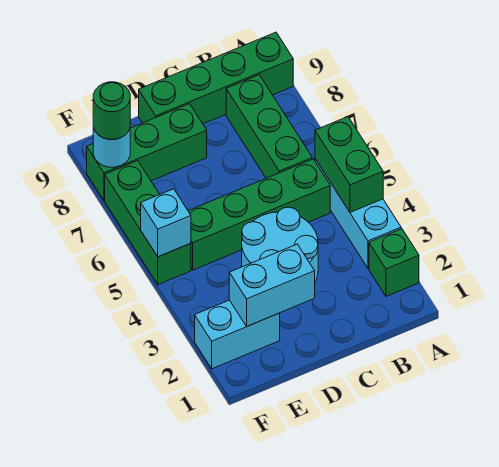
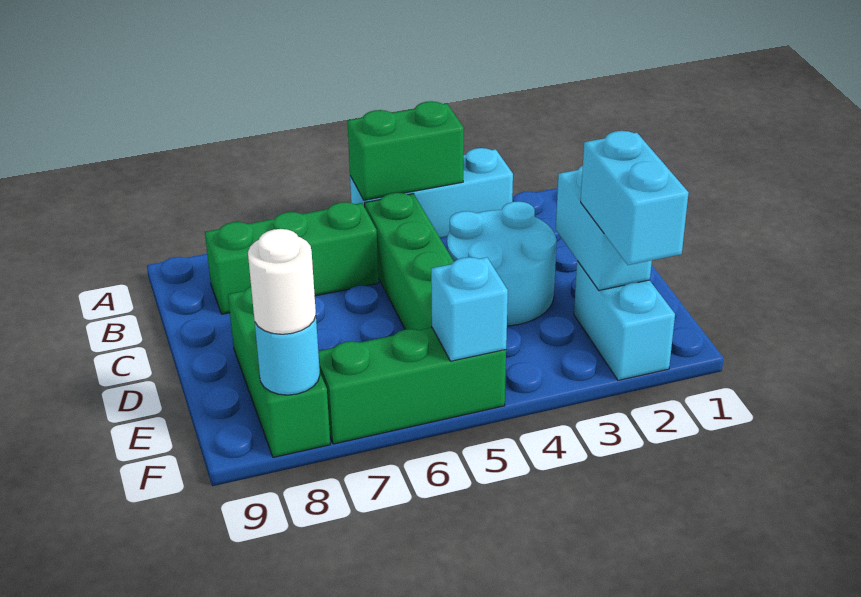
green 1x1 brick [369,229,419,296] -> none
green 1x4 brick [139,32,293,124] -> none
none -> cyan 1x2 brick [581,131,689,265]
green 1x1 round brick [93,82,130,139] -> white 1x1 round brick [248,229,316,334]

